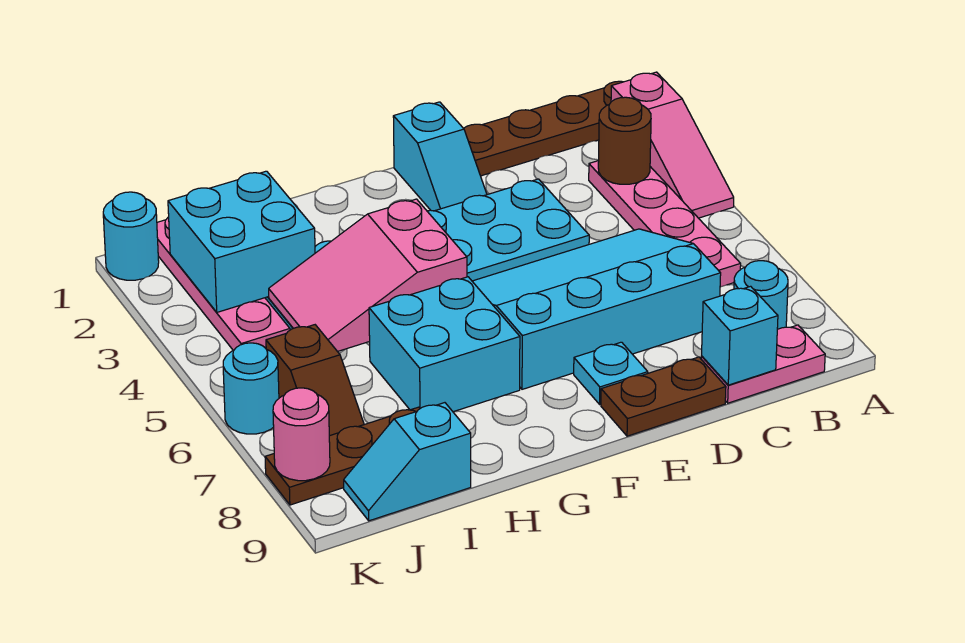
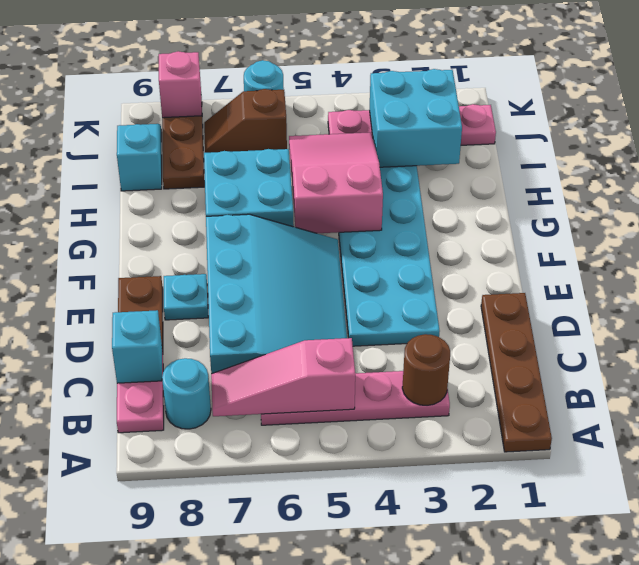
pink 1x3 slope [611,72,734,218] -> pink 1x3 slope moved to [211,338,355,416]
cyan 1x2 slope [393,102,487,211] -> none
cyan 1x1 round brick [103,192,159,280] -> none
pink 1x1 round brick [273,388,330,481] -> pink 1x1 brick [159,51,202,118]

